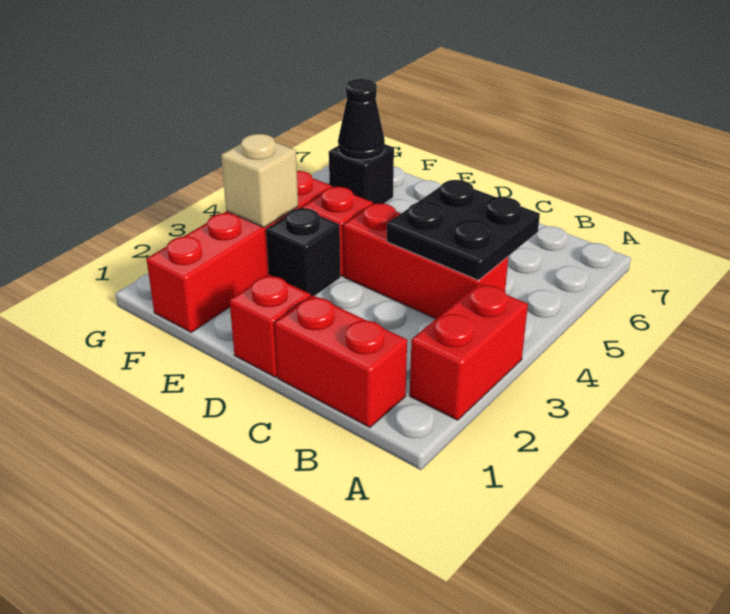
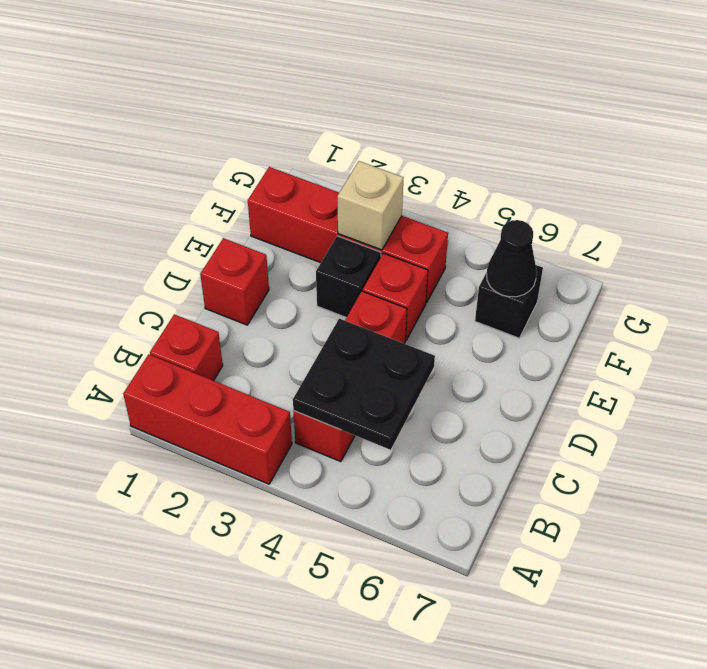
red 1x2 brick [410,283,528,420] -> red 1x3 brick [123,354,292,484]
red 1x2 brick [274,295,407,427] -> red 1x1 brick [150,314,223,381]

